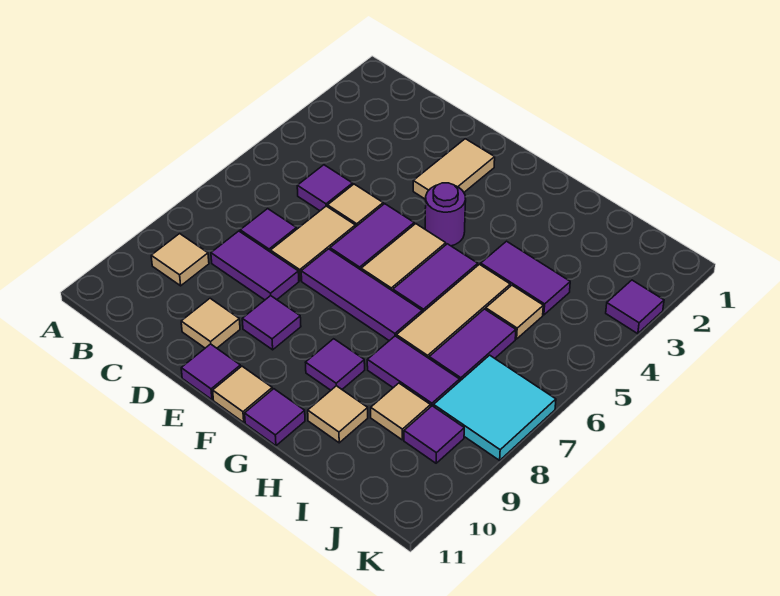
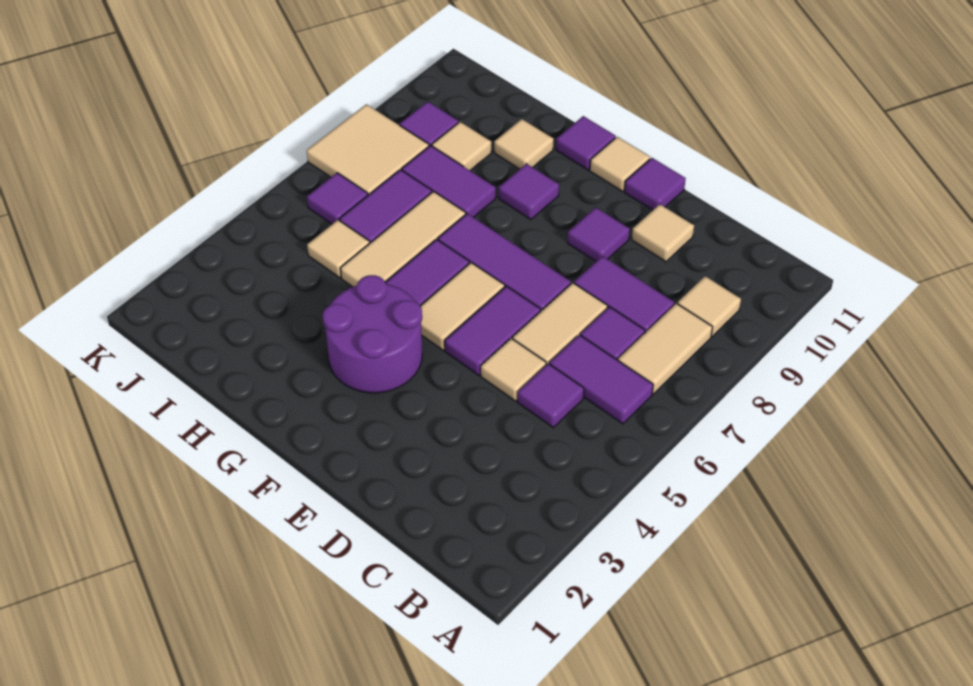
tan 1x2 tile [413,139,495,199] -> tan 1x2 tile moved to [618,303,712,394]
purple 1x1 round brick [425,183,466,246] -> purple 2x2 round brick [323,275,422,393]
purple 1x2 tile [481,241,570,315] -> purple 1x2 tile moved to [550,335,653,424]
cyan 2x2 tile [434,355,556,460] -> tan 2x2 tile [307,104,429,195]
purple 1x1 tile [606,280,664,334] -> purple 1x1 tile moved to [307,173,368,224]

